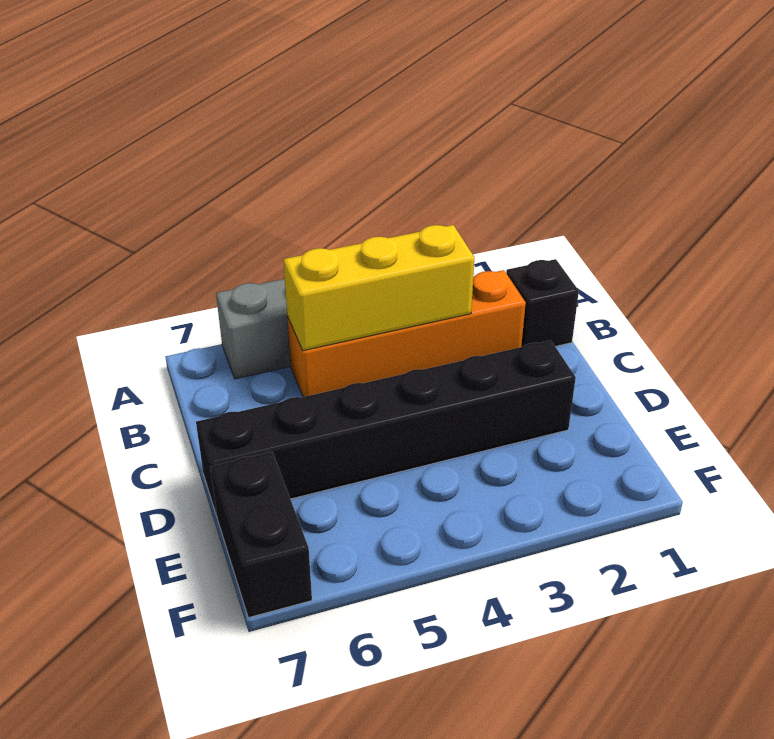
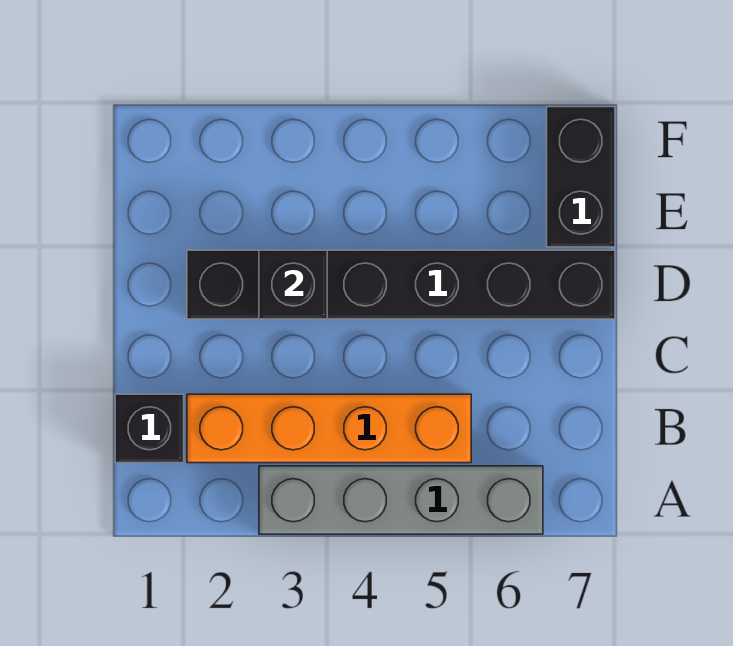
yellow 1x3 brick [283,225,474,351] -> none
none -> black 1x1 brick [259,250,327,319]

